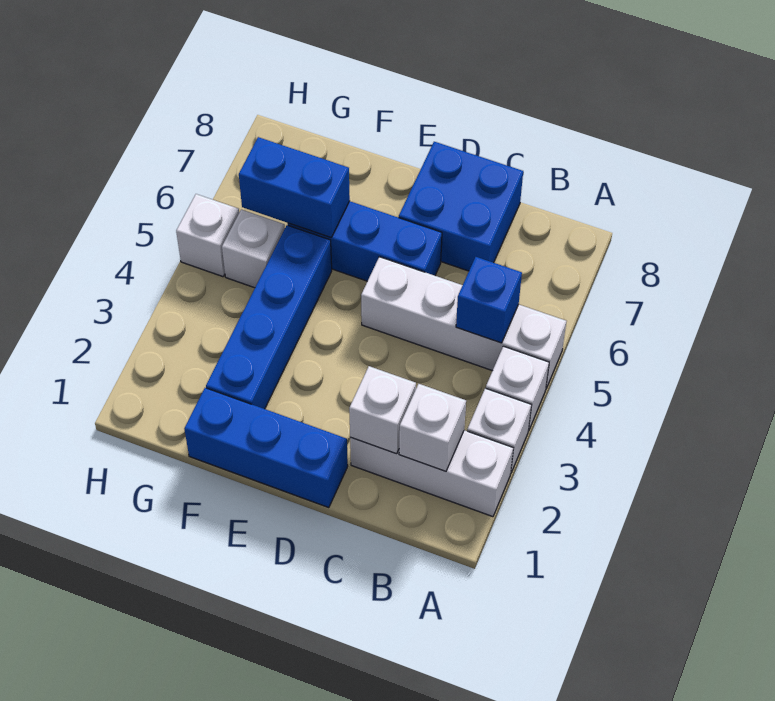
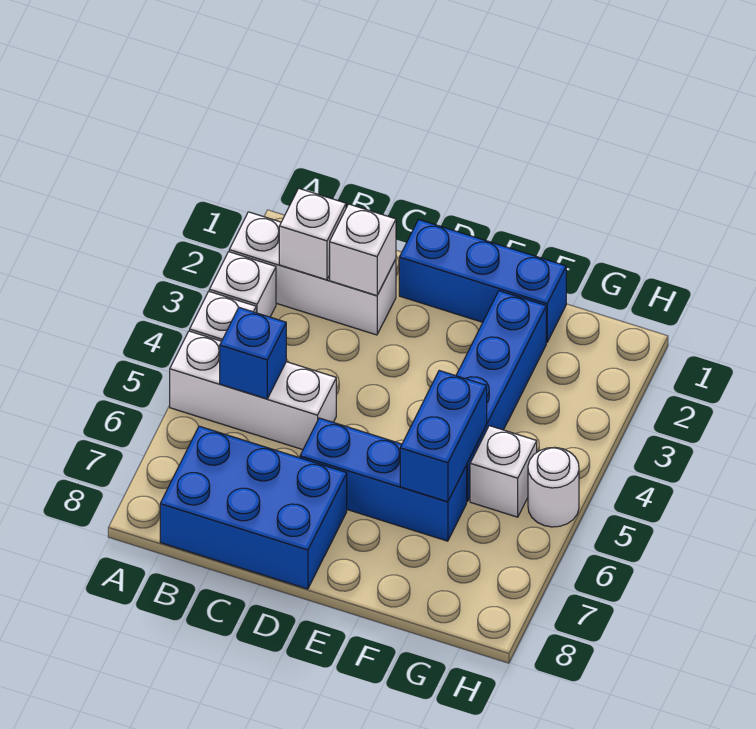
white 1x4 brick [361,257,566,388] -> white 1x3 brick [170,331,336,450]
blue 2x2 brick [399,142,523,271] -> blue 2x3 brick [160,426,347,589]
blue 1x2 brick [239,137,350,238] -> blue 1x2 brick turned to [400,371,487,502]
white 1x1 brick [176,194,239,277] -> white 1x1 round brick [528,447,579,527]

